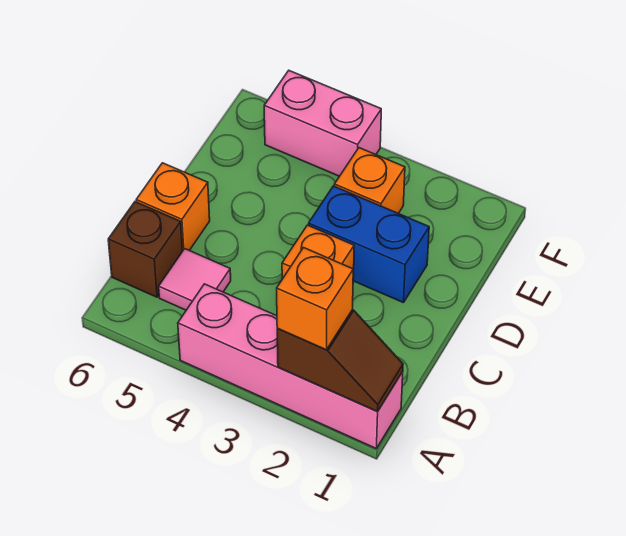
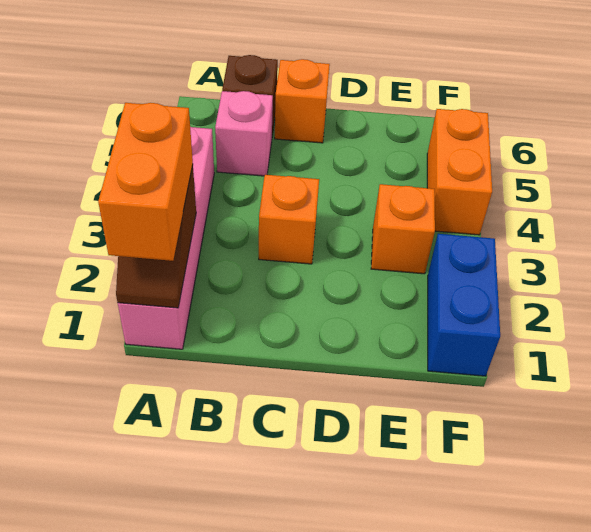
orange 1x1 brick [277,248,353,350] -> orange 1x2 brick [98,103,193,261]
pink 1x1 tile [159,249,231,310] -> pink 1x1 brick [215,91,273,176]
blue 1x2 brick [309,186,429,303] -> blue 1x2 brick moved to [428,234,500,376]
pink 1x2 brick [264,71,381,176] -> orange 1x2 brick [427,109,492,235]

